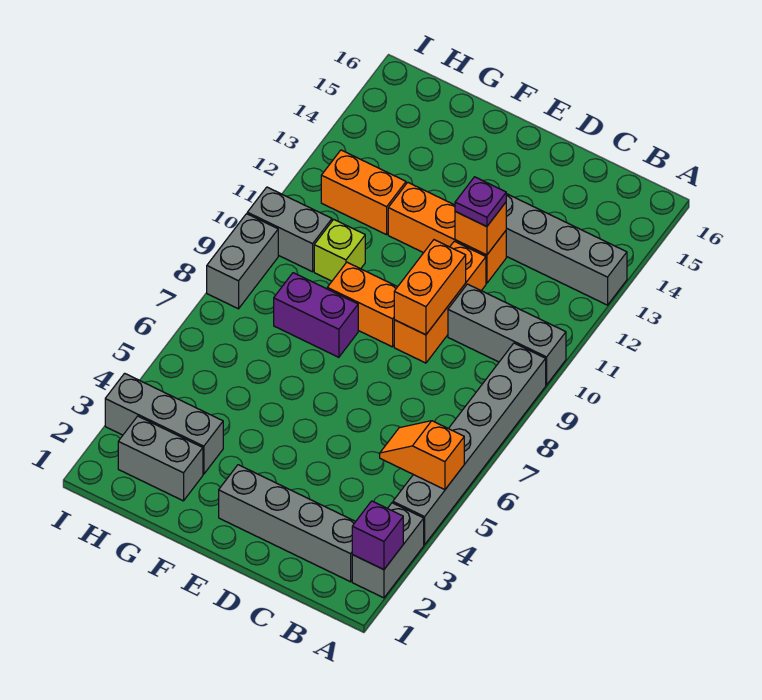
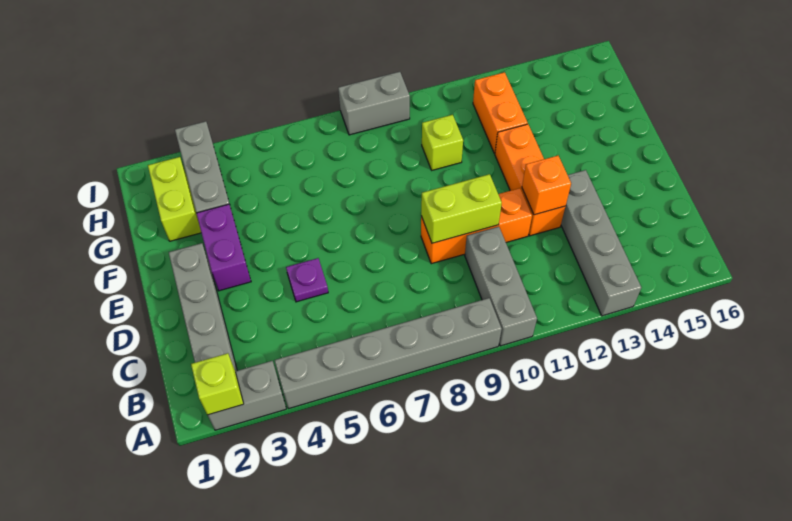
purple 1x1 brick [352,501,403,570] -> lime 1x1 brick [191,353,243,415]
orange 1x2 slope [380,421,464,490] -> none
orange 1x2 brick [394,240,466,335] -> lime 1x2 brick [421,174,502,243]
purple 1x1 plate [455,177,506,227] -> purple 1x1 plate moved to [286,258,328,302]
orange 1x2 brick [327,262,397,347] -> none
purple 1x2 brick [274,273,358,357] -> purple 1x2 brick moved to [196,204,251,291]
grey 1x2 brick [118,416,203,501] -> lime 1x2 brick [148,157,201,241]
grey 1x2 brick [247,187,332,272] -> none

